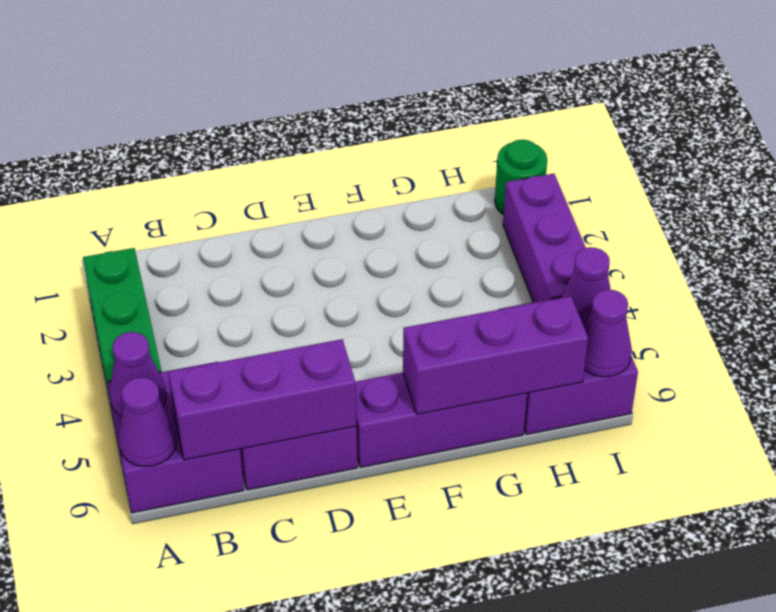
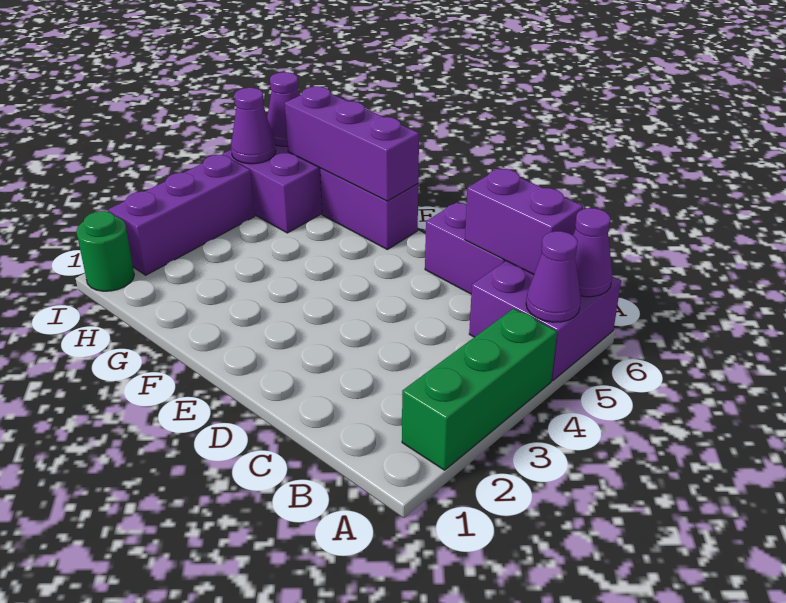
purple 1x3 brick [168,339,356,460] -> purple 1x2 brick [465,169,583,274]
purple 1x3 brick [356,373,527,468] -> purple 1x2 brick [320,168,418,249]

